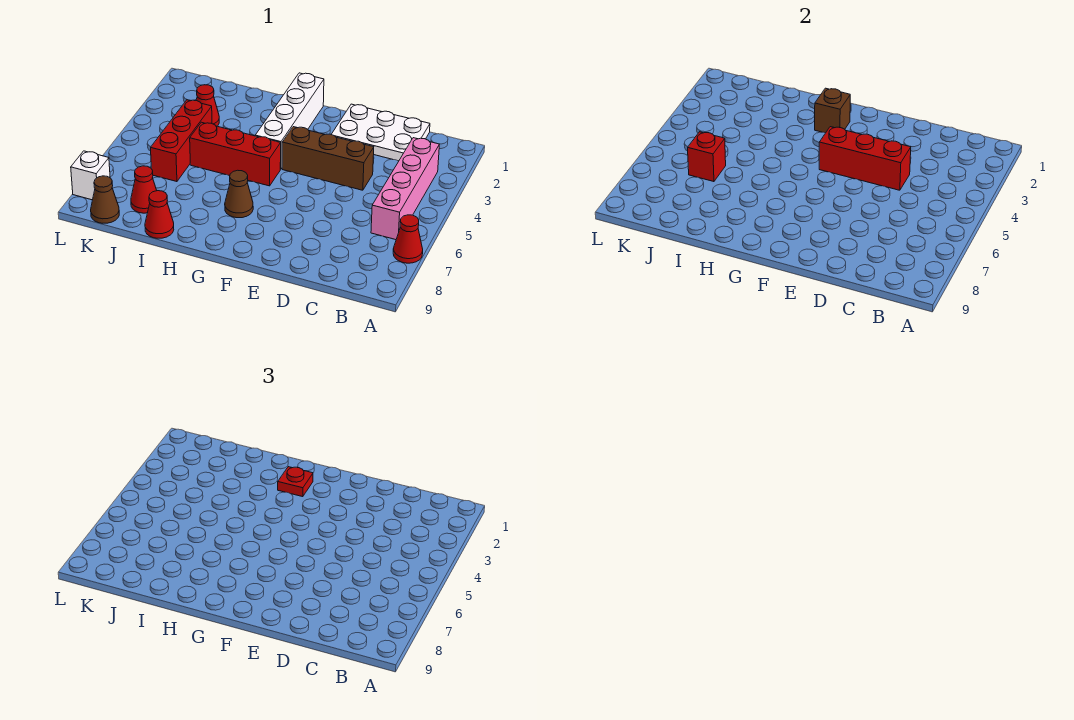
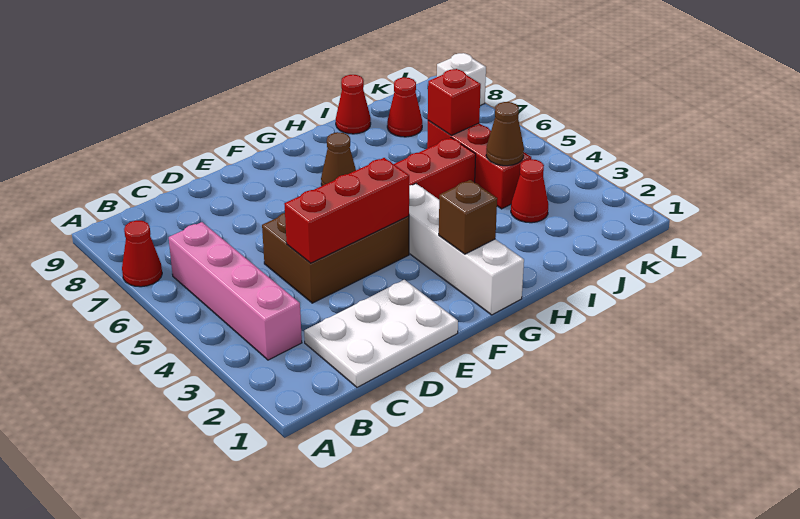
brown 1x3 brick [282,127,374,190] -> brown 2x3 brick [262,213,409,303]
red 1x1 plate [278,467,313,497] -> none
brown 1x1 cone [91,176,119,223] -> brown 1x1 cone moved to [486,102,524,166]

